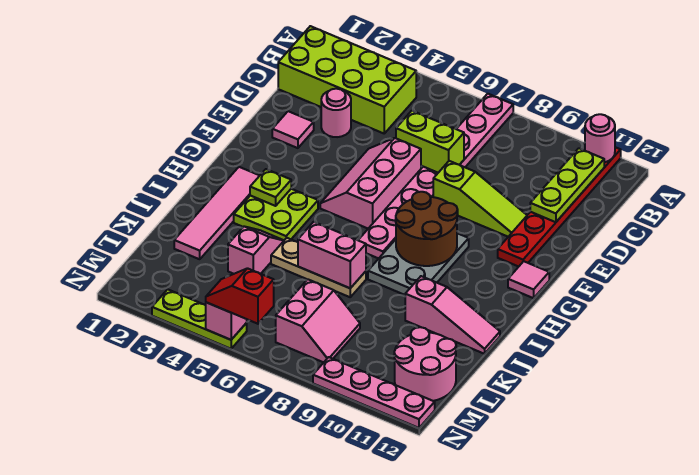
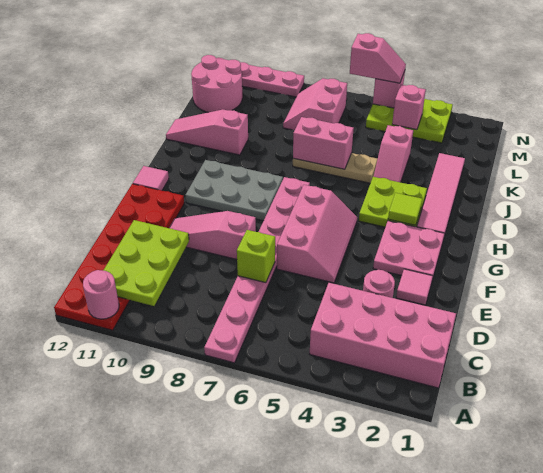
red 1x6 plate [498,147,621,267] -> red 2x6 plate [54,184,184,330]
lime 2x4 brick [278,26,416,133] -> pink 2x4 brick [310,283,456,388]
lime 1x3 plate [530,148,604,222] -> lime 2x3 plate [103,220,189,306]
lime 1x2 brick [396,111,464,173] -> lime 1x1 brick [237,230,275,283]
lime 1x3 slope [433,161,527,237] -> pink 1x3 slope [169,211,256,259]
none -> pink 2x2 plate [373,221,445,280]
grey 2x3 plate [368,233,469,295] -> grey 2x3 plate turned to [185,160,283,221]
brown 2x2 round brick [396,192,458,266] -> none
lime 1x1 plate [250,169,291,206] -> lime 1x1 tile [388,193,422,225]
none -> pink 1x1 brick [392,85,426,130]
lime 1x3 plate [152,289,247,349] -> lime 2x3 plate [366,99,453,143]
red 1x2 slope [206,268,274,324] -> pink 1x2 slope [350,33,406,83]

